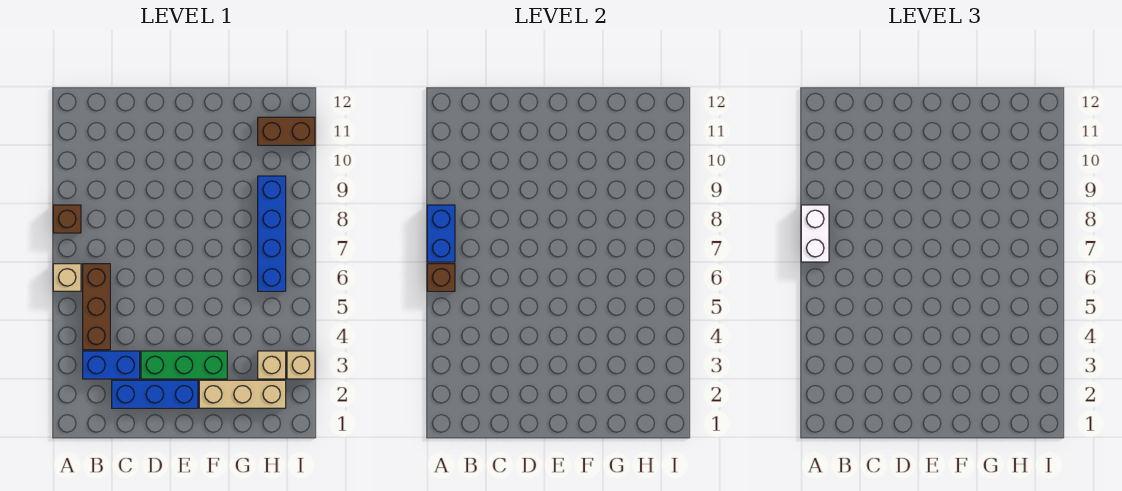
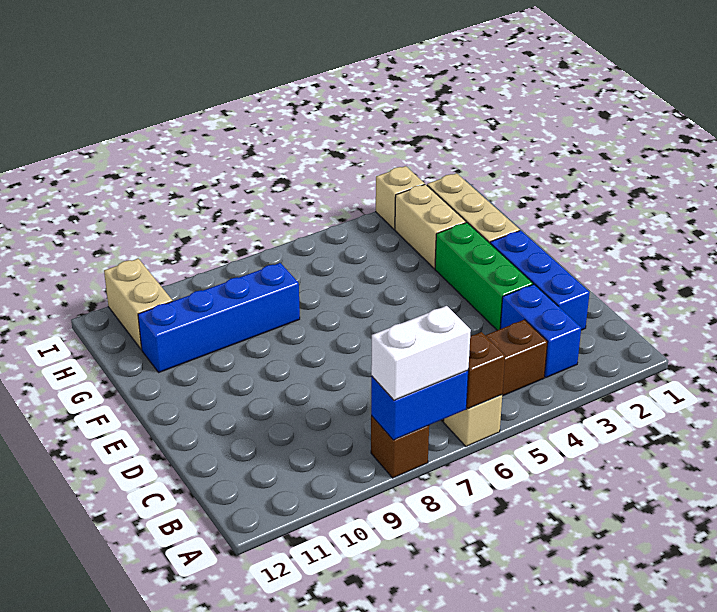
tan 1x1 brick [258,351,286,379] -> tan 1x2 brick [395,184,466,269]
blue 1x4 brick [258,176,286,291] -> blue 1x4 brick moved to [138,263,300,372]
brown 1x2 brick [258,117,315,145] -> tan 1x2 brick [104,258,172,350]

